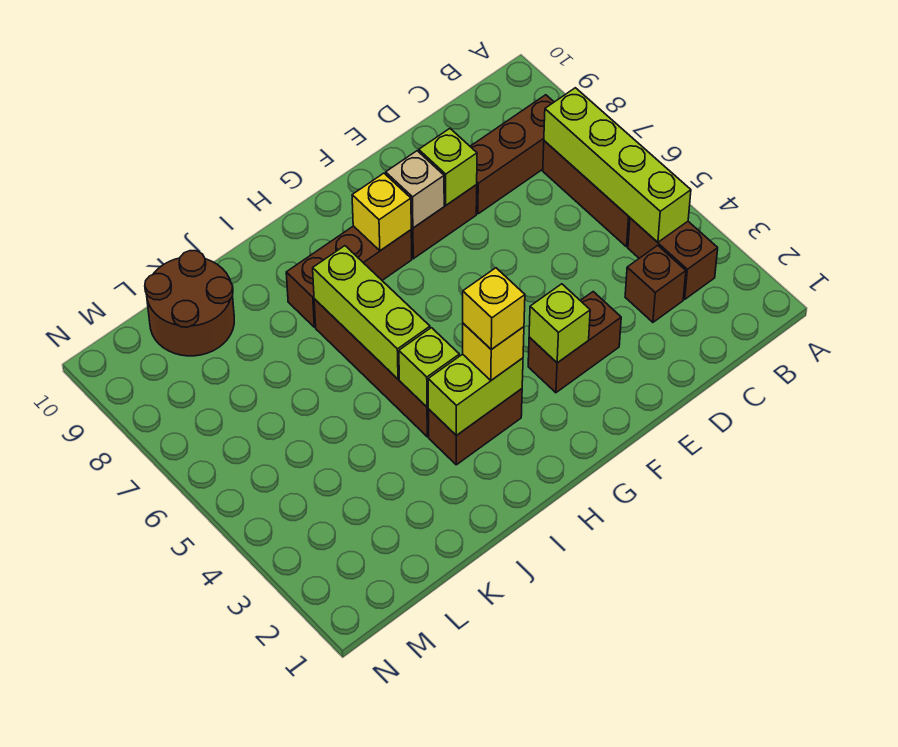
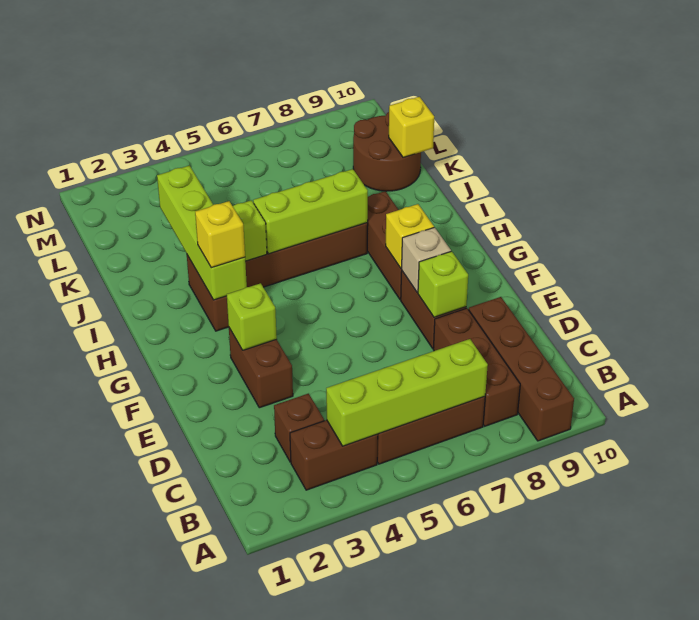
none -> brown 1x4 brick [469,297,574,441]
lime 1x2 brick [428,354,523,435] -> lime 1x4 brick [157,165,247,300]
yellow 1x1 brick [463,268,525,349] -> yellow 1x1 brick moved to [389,97,434,158]

